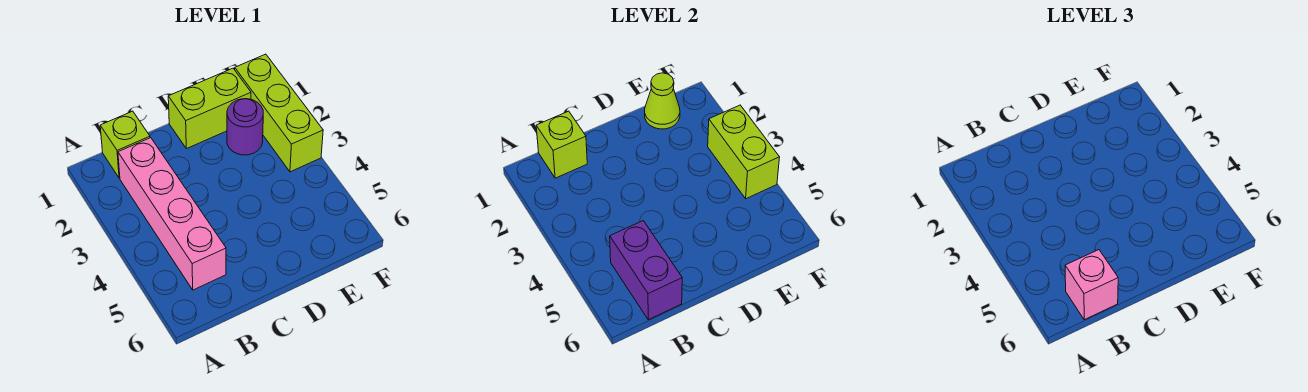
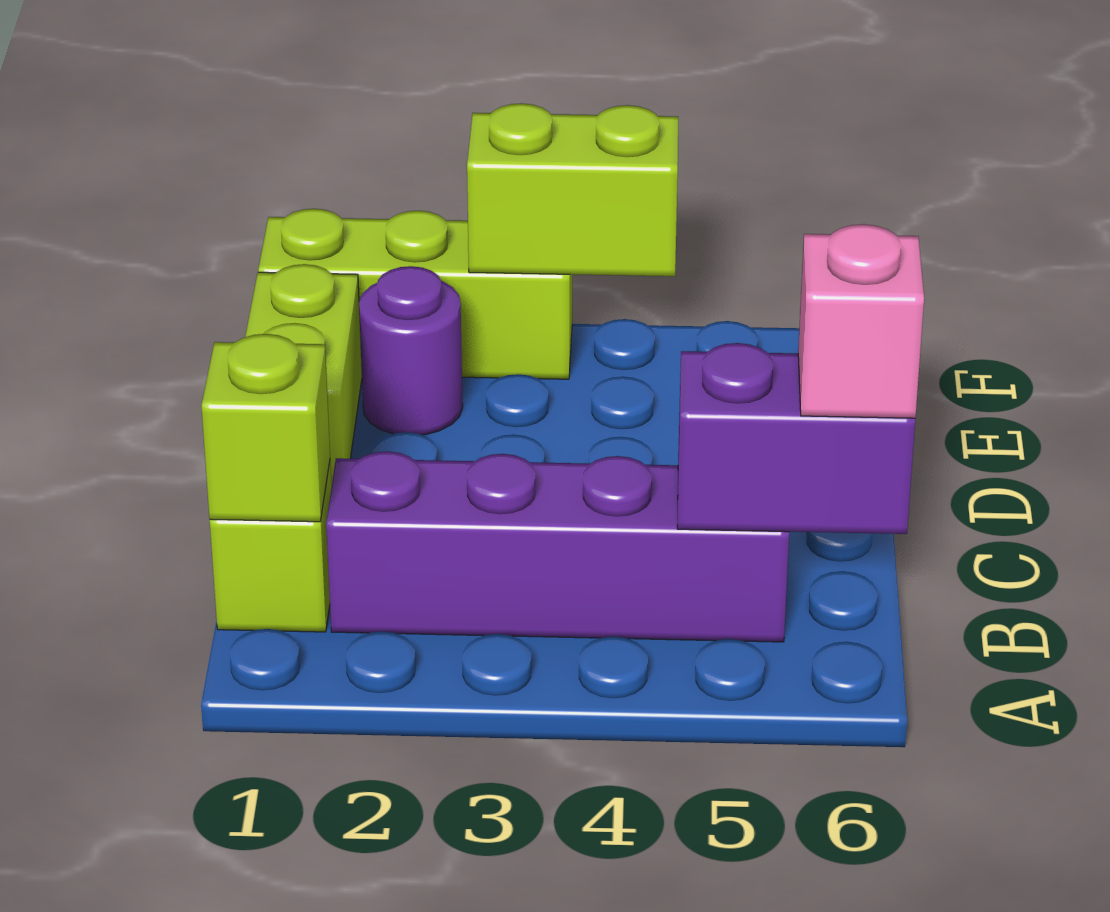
pink 1x4 brick [118,138,226,290] -> purple 1x4 brick [326,451,789,642]
lime 1x1 cone [645,73,680,129] -> none

